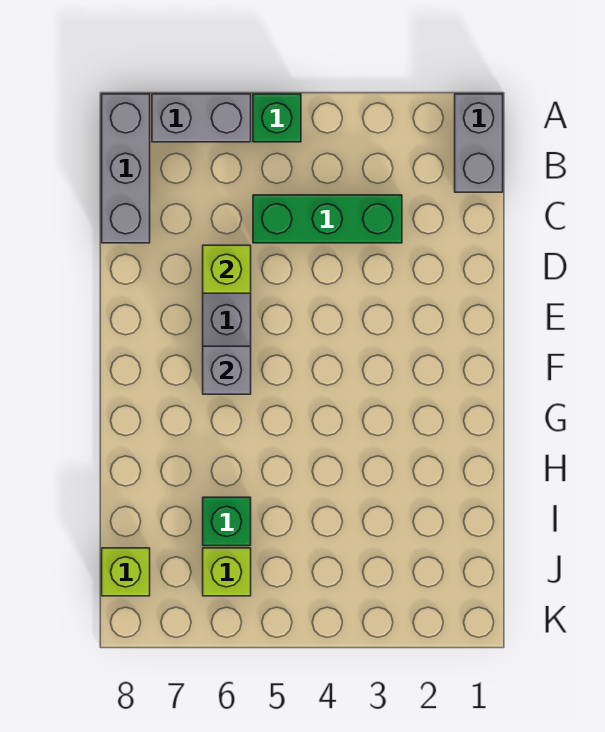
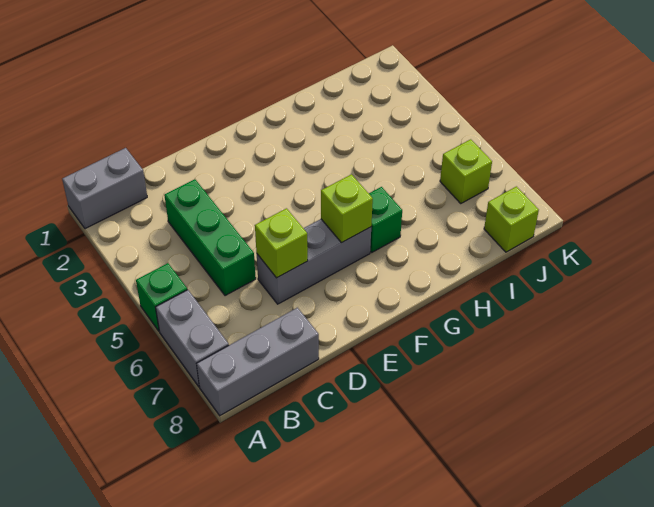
grey 1x1 brick [203,346,251,394] -> lime 1x1 brick [321,174,373,243]
green 1x1 brick [203,497,251,546] -> green 1x1 brick moved to [369,187,402,252]

